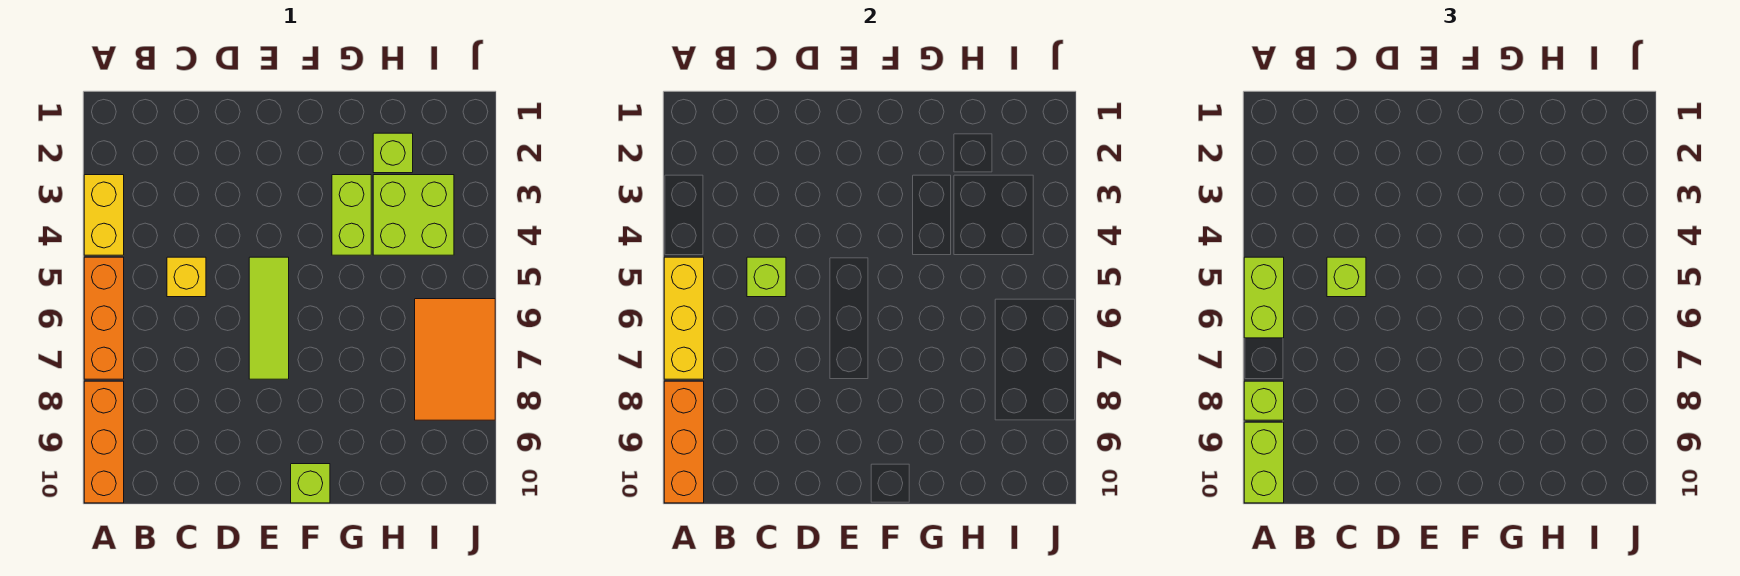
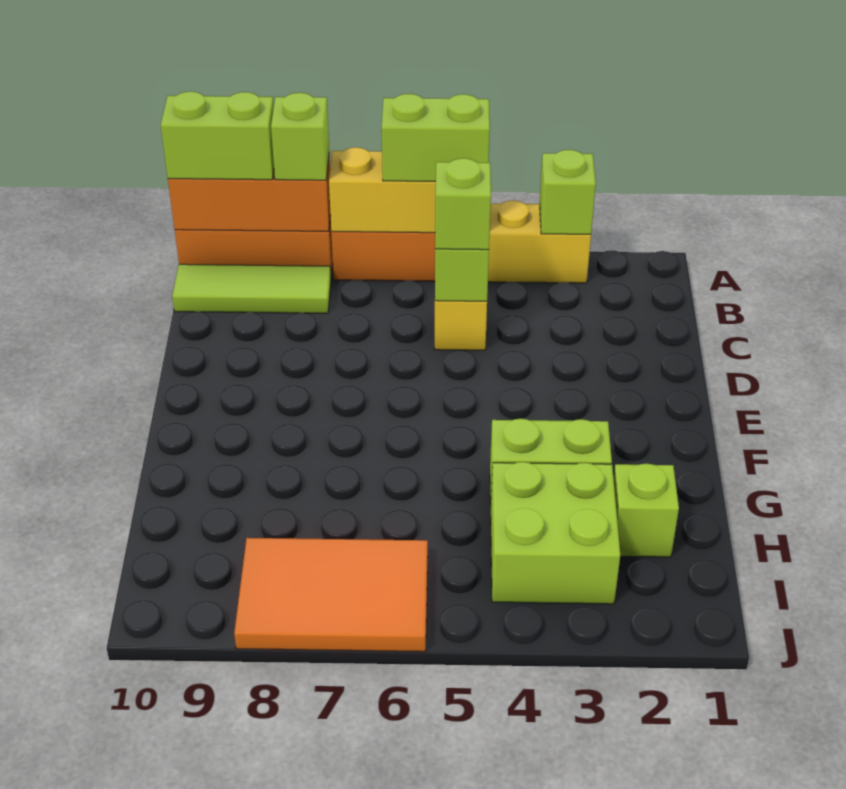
lime 1x3 tile [249,257,289,379] -> lime 1x3 tile moved to [172,264,331,313]
lime 1x1 brick [291,464,330,503] -> lime 1x1 brick moved to [539,150,596,234]

